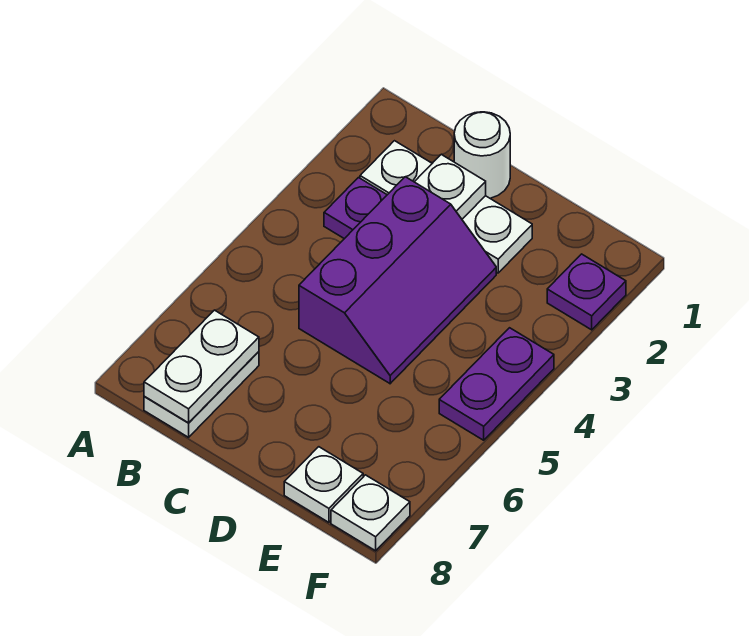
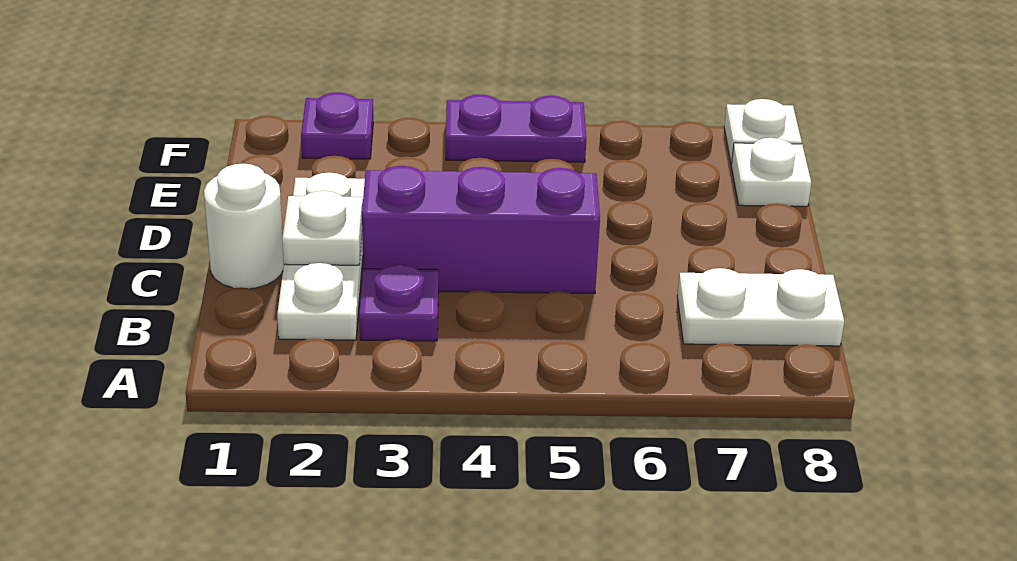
white 1x2 plate [144,310,259,423] -> none

